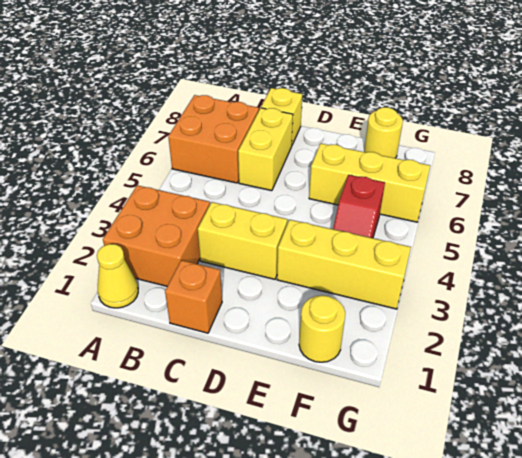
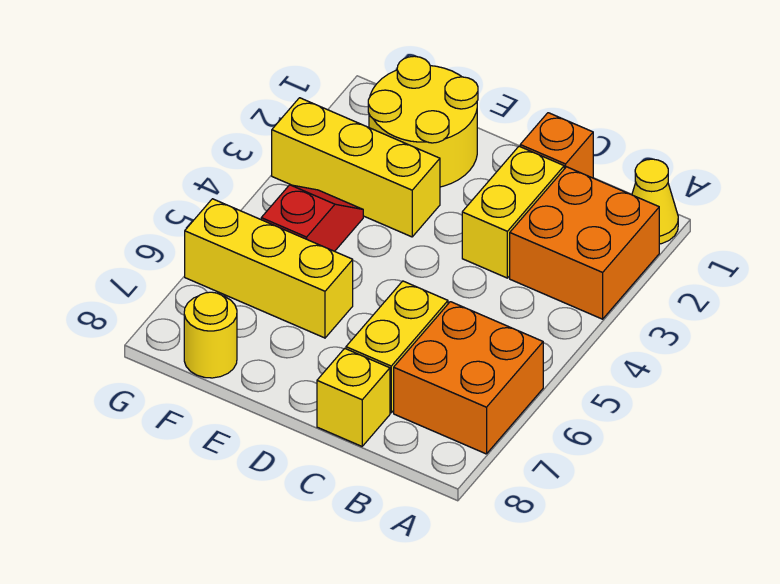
yellow 1x2 brick [198,202,287,279] -> yellow 1x2 brick turned to [462,146,564,278]
yellow 1x1 round brick [299,295,345,362] -> yellow 2x2 round brick [368,56,478,187]

